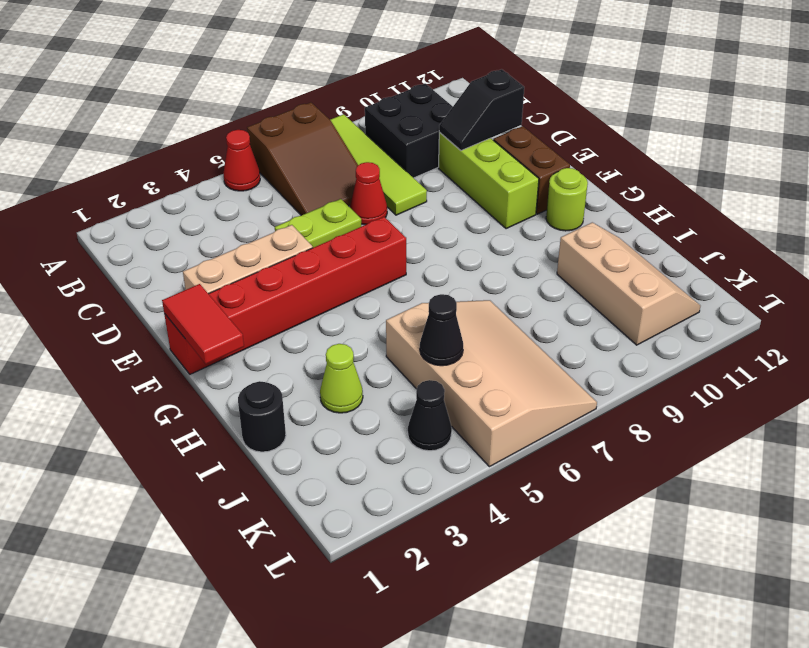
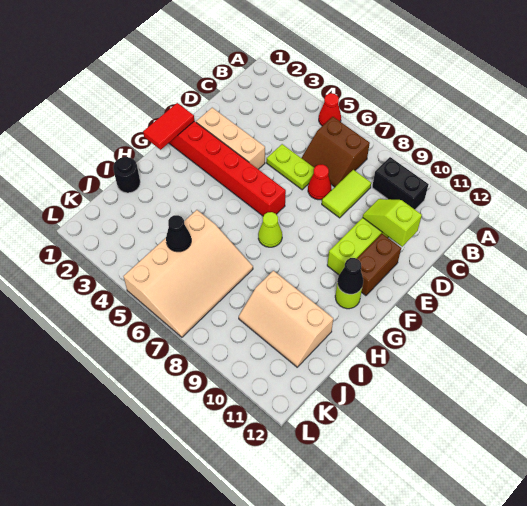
brown 2x3 slope [247,102,358,215] -> brown 2x2 slope [302,117,370,187]
lime 1x4 tile [330,114,427,215] -> lime 1x2 tile [322,170,371,218]
black 2x2 brick [365,84,453,178] -> black 1x2 brick [372,157,429,209]
black 1x2 slope [439,69,524,150] -> lime 1x2 slope [363,199,422,247]
lime 1x1 cone [320,344,363,413] -> lime 1x1 cone moved to [258,212,282,247]
tan 2x3 slope [557,223,700,345] -> tan 2x3 slope turned to [239,271,333,367]
black 1x1 cone [408,380,452,451] -> black 1x1 cone moved to [337,258,363,294]

